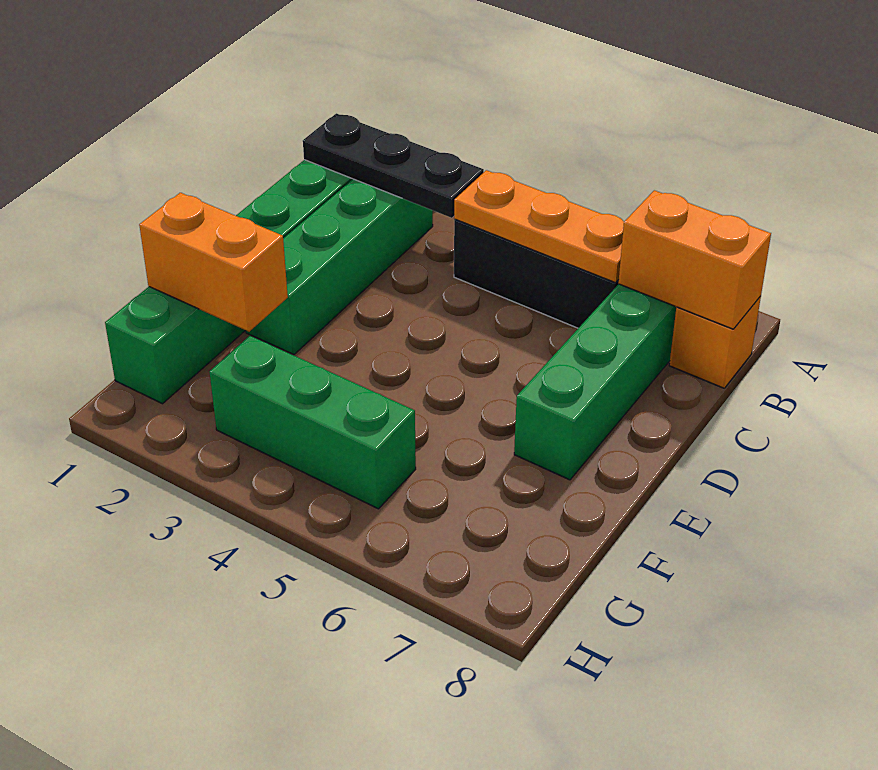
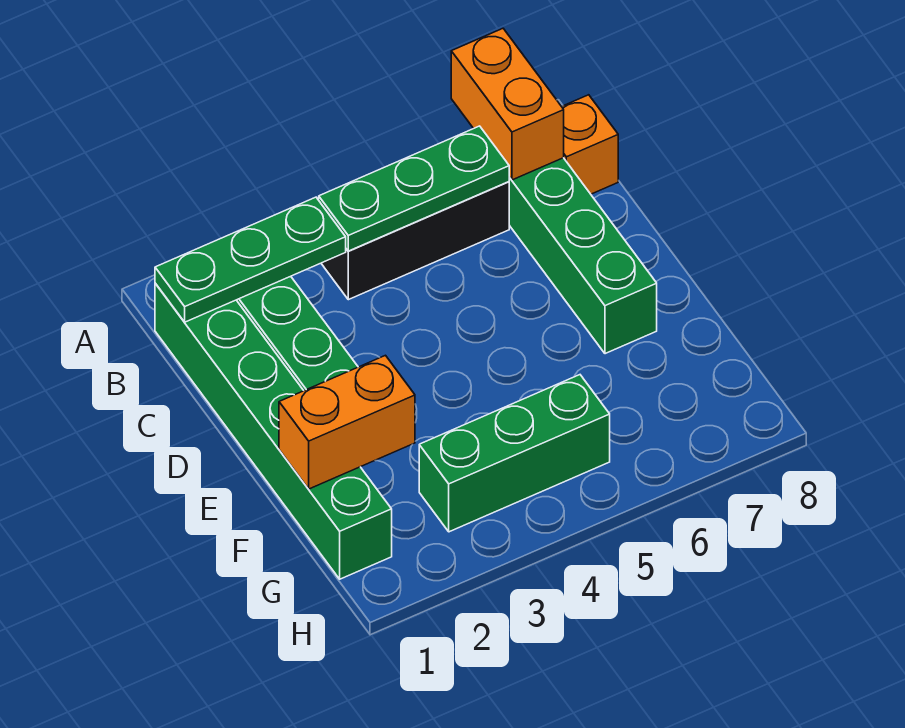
black 1x3 plate [303,113,484,218] -> green 1x3 plate [155,197,346,322]
orange 1x3 plate [454,170,624,283] -> green 1x3 plate [319,126,509,251]
orange 1x2 brick [618,190,771,329] -> orange 1x2 brick turned to [451,29,564,180]

